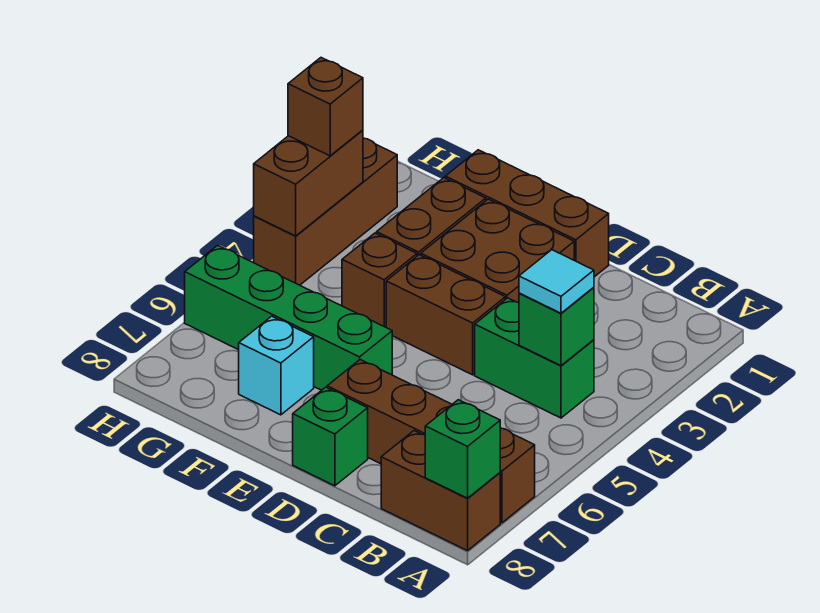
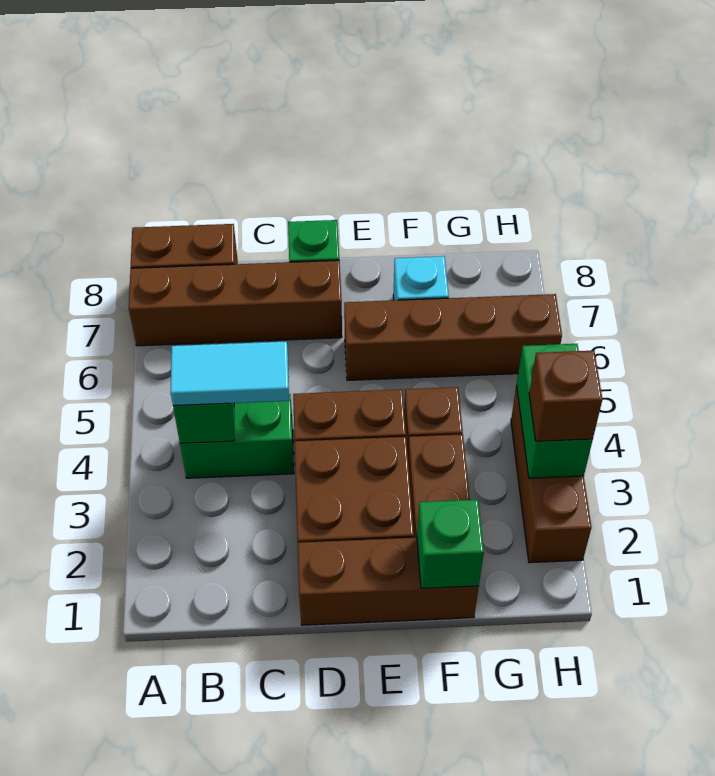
green 1x1 brick [425,400,500,498] -> green 1x1 brick moved to [417,500,484,588]
cyan 1x1 tile [519,250,594,313] -> cyan 1x2 tile [171,341,289,406]
green 1x4 brick [185,245,392,390] -> brown 1x4 brick [344,294,562,380]
brown 1x2 brick [254,130,363,236] -> green 1x2 brick [517,344,593,478]

